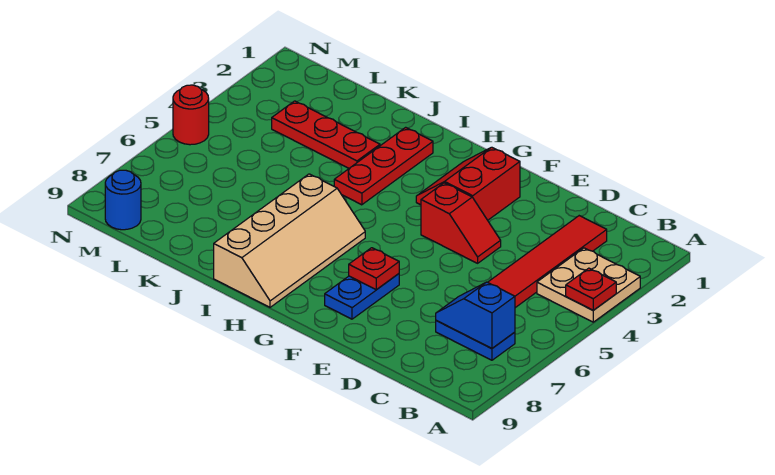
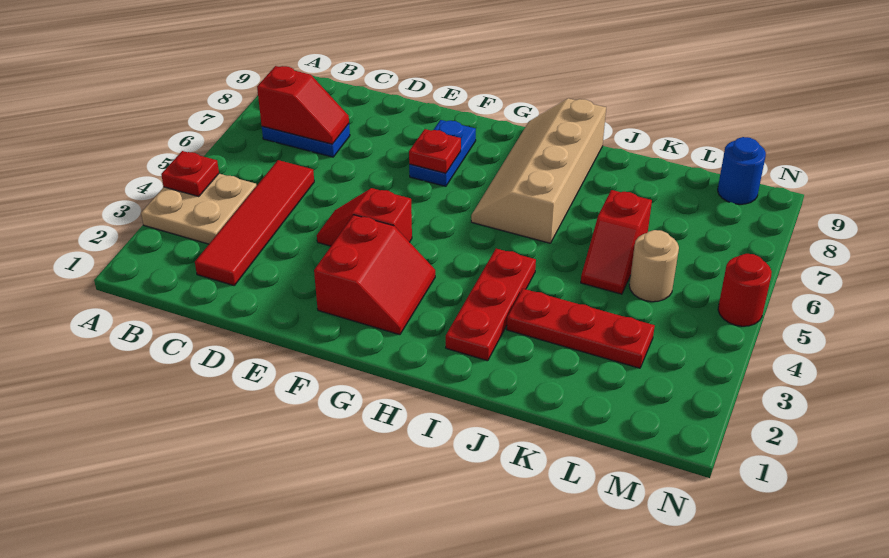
blue 1x2 slope [436,282,515,349] -> red 1x2 slope [257,66,349,144]
none -> red 1x2 slope [581,190,652,294]
none -> tan 1x1 round brick [629,230,679,302]

